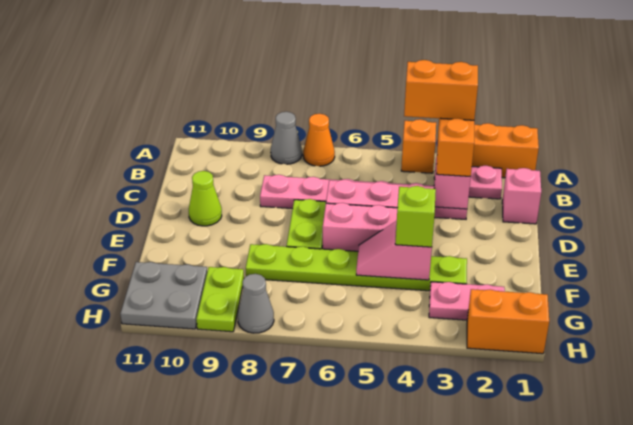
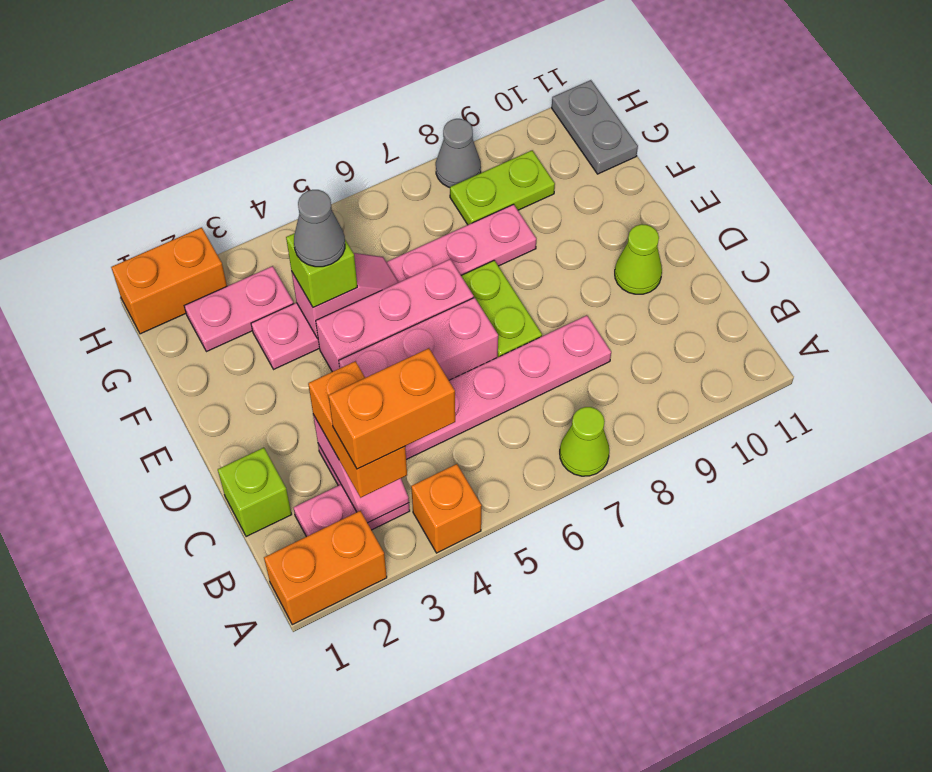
orange 1x1 cone [303,114,335,166] -> lime 1x1 cone [560,407,609,476]
grey 1x1 cone [271,112,302,164] -> grey 1x1 cone moved to [294,190,345,267]
pink 1x1 brick [502,168,541,224] -> lime 1x1 brick [218,448,292,537]
lime 1x6 plate [245,244,467,291] -> pink 1x6 plate [251,204,536,369]
lime 1x2 plate [196,267,244,332] -> lime 1x2 plate turned to [450,150,555,225]
grey 2x2 plate [120,262,207,329] -> grey 1x2 plate [552,80,638,174]

